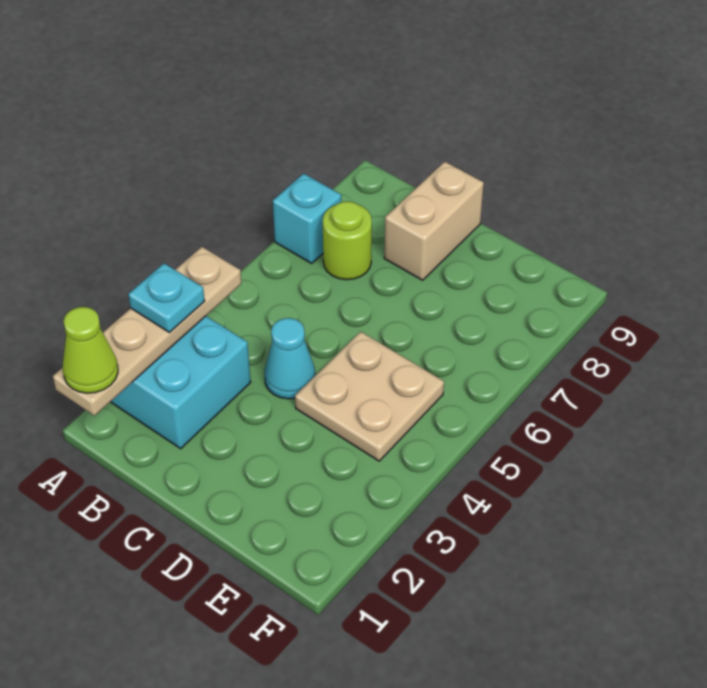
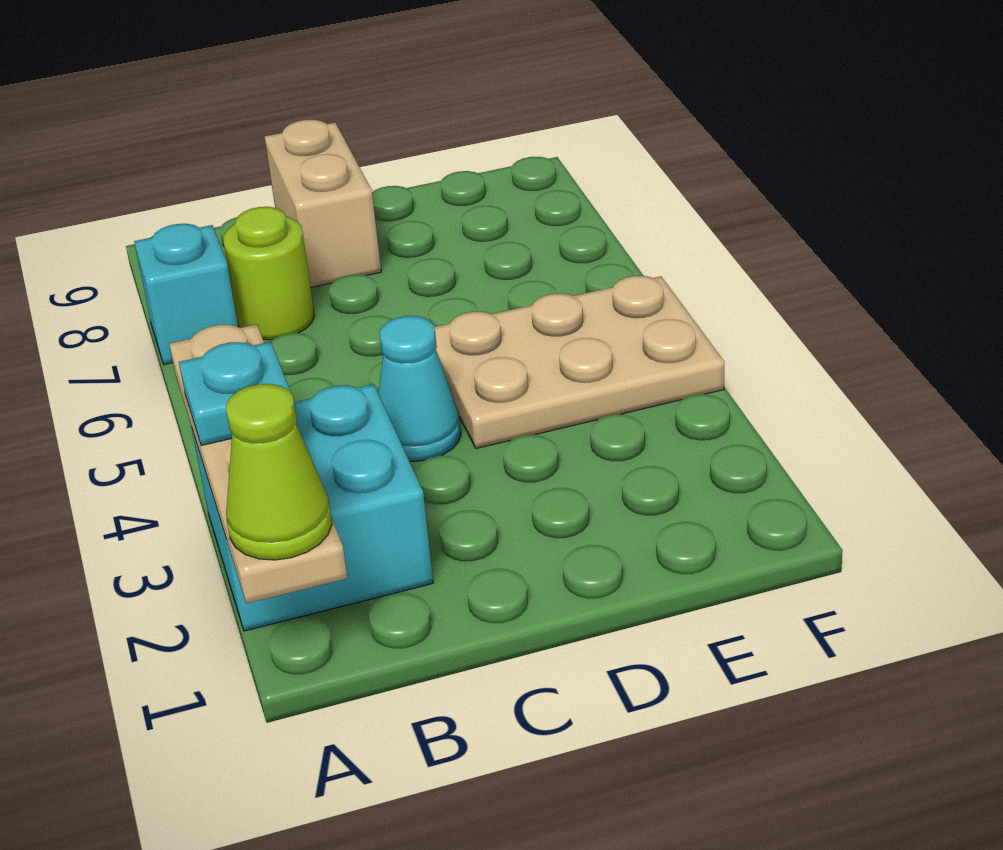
tan 2x2 plate [295,332,444,461] -> tan 2x3 plate [434,276,724,448]

